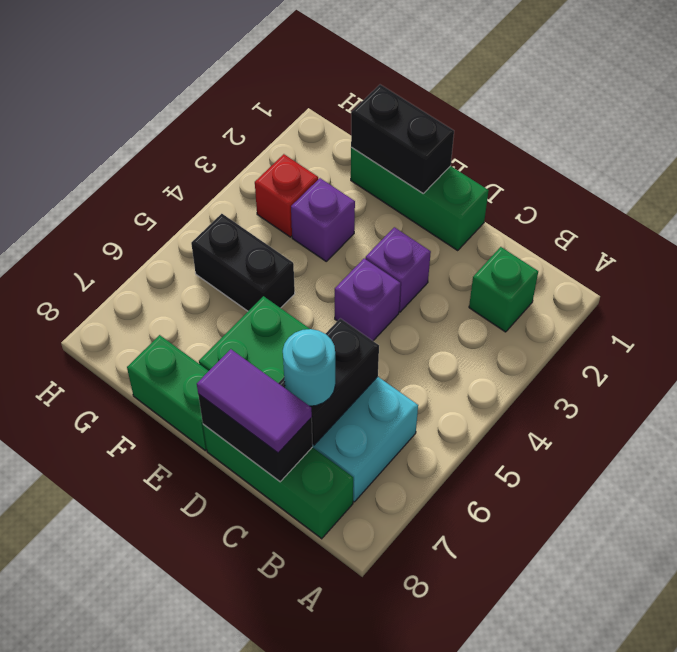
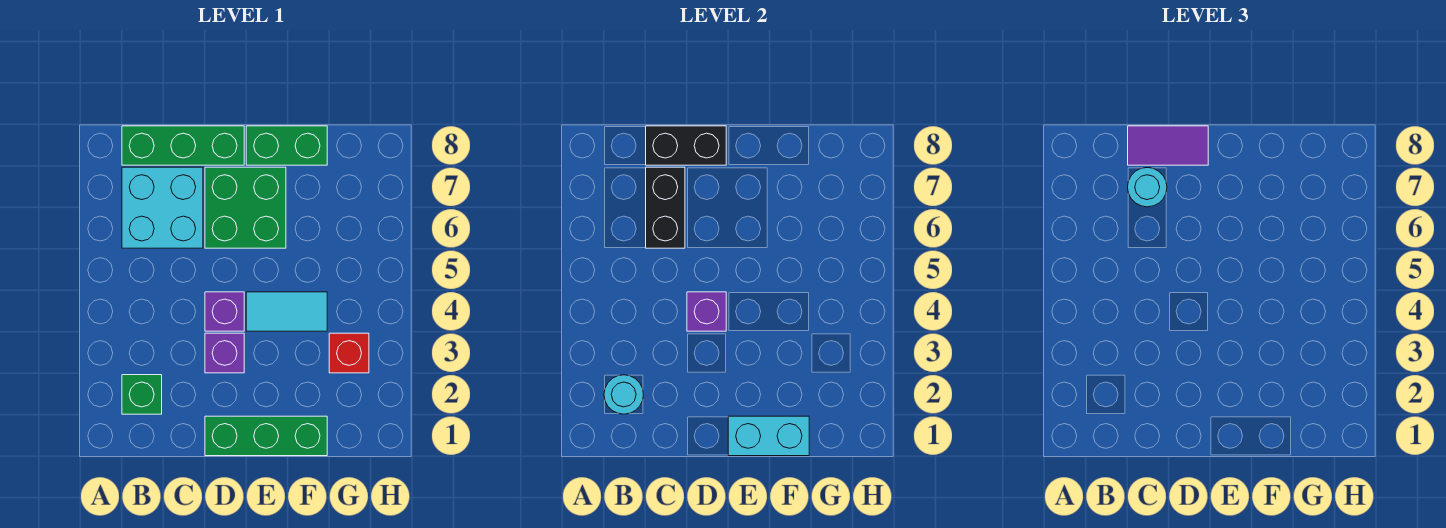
none -> cyan 1x1 round brick [604,375,643,414]
black 1x2 brick [351,85,454,193] -> cyan 1x2 brick [728,416,809,456]
none -> cyan 1x2 tile [246,292,327,331]
purple 1x1 brick [291,178,355,261] -> purple 1x1 brick moved to [687,292,726,331]
black 1x2 brick [191,214,295,311] -> none

